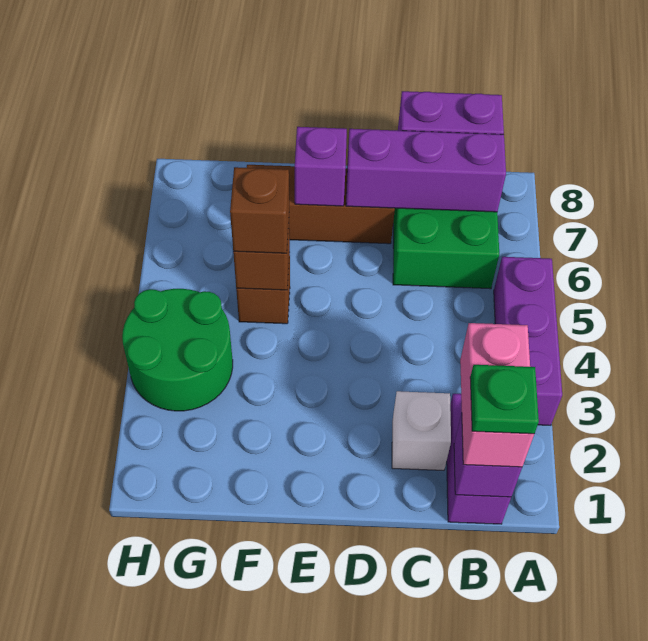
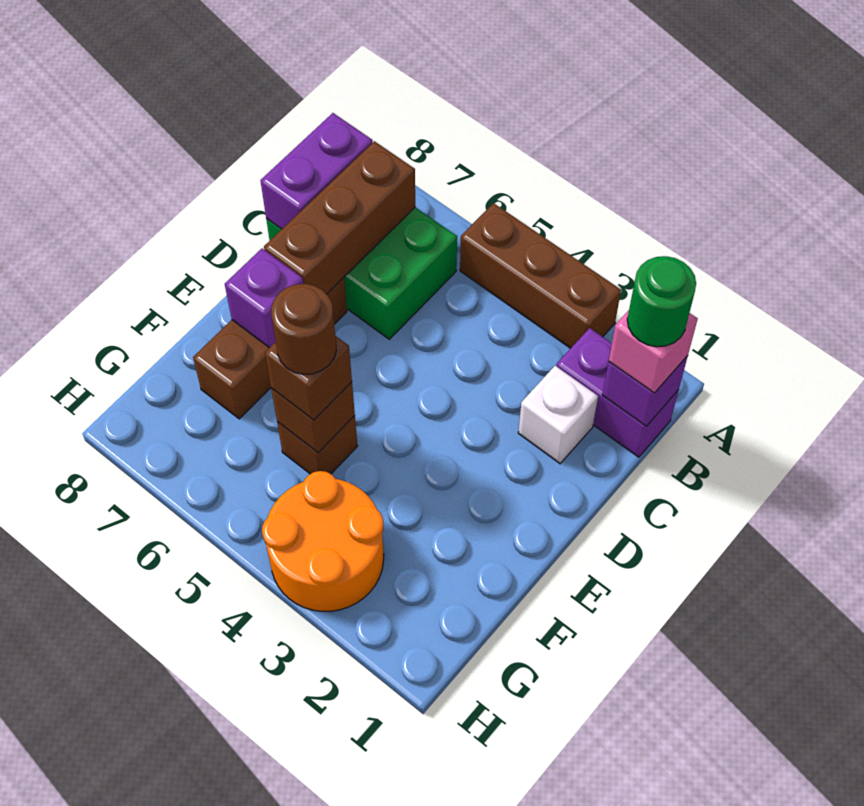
purple 1x3 brick [494,257,562,425] -> brown 1x3 brick [460,203,621,348]
pink 1x2 brick [460,323,534,467] -> pink 1x1 brick [609,310,698,393]
green 1x1 plate [470,365,539,434] -> green 1x1 round brick [627,256,696,347]
purple 1x3 brick [346,129,506,212] -> brown 1x3 brick [264,141,415,294]
none -> brown 1x1 round brick [271,284,336,374]
green 2x2 round brick [122,289,233,411] -> orange 2x2 round brick [262,471,384,611]

